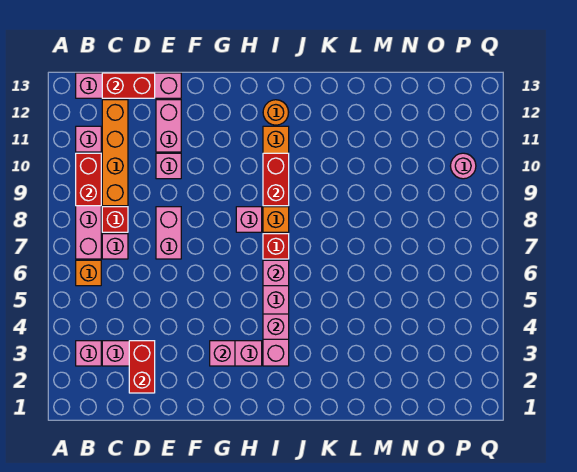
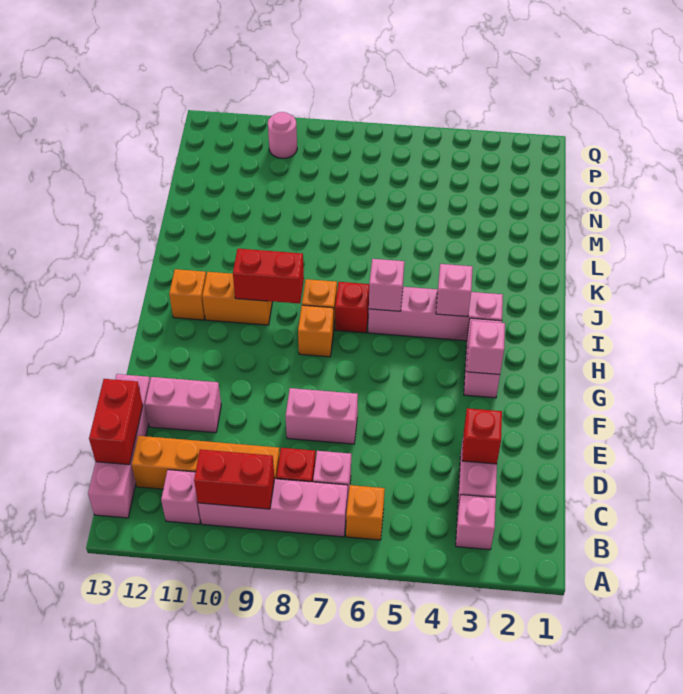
red 1x2 brick [129,341,155,393] -> red 1x1 brick [462,408,502,464]
pink 1x1 brick [156,153,181,179] -> none
pink 1x1 brick [236,207,262,232] -> orange 1x1 brick [298,305,334,357]
orange 1x1 round brick [263,100,289,125] -> orange 1x1 brick [169,269,206,320]

